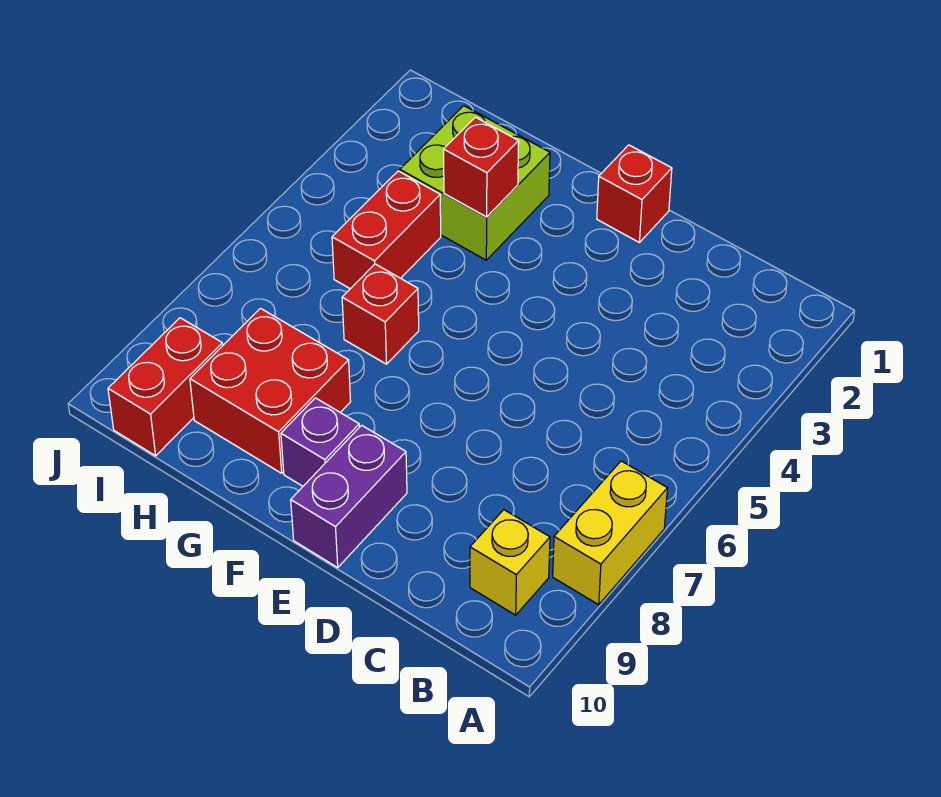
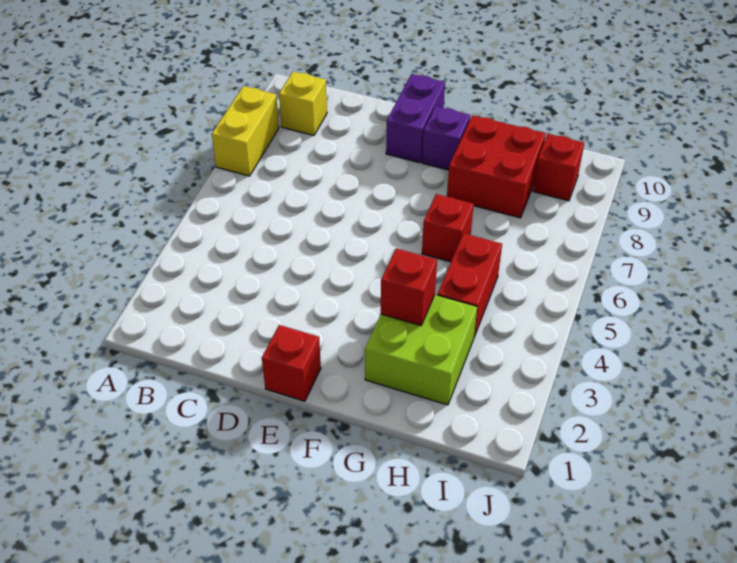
red 1x2 brick [108,318,223,456] -> red 1x1 brick [533,134,584,201]

